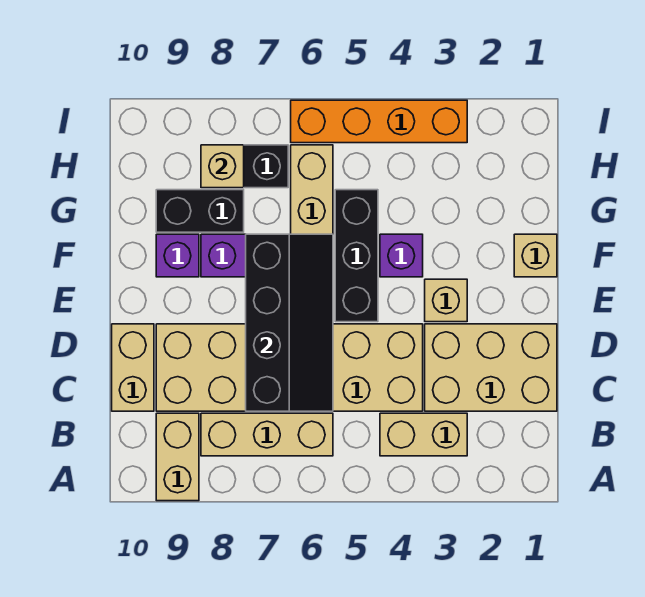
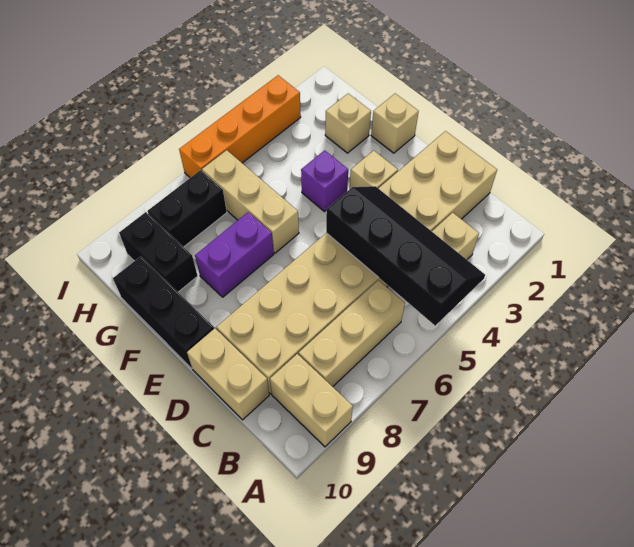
black 2x4 slope [246,234,333,411] -> black 2x4 slope moved to [326,186,485,326]
black 1x3 brick [335,190,378,322] -> black 1x3 brick moved to [113,256,214,368]
purple 1x1 brick [156,234,199,277] -> none
black 1x2 brick [156,190,244,232] -> black 1x2 brick turned to [119,212,198,292]
tan 1x1 brick [201,145,244,188] -> tan 1x1 brick moved to [325,94,371,153]

